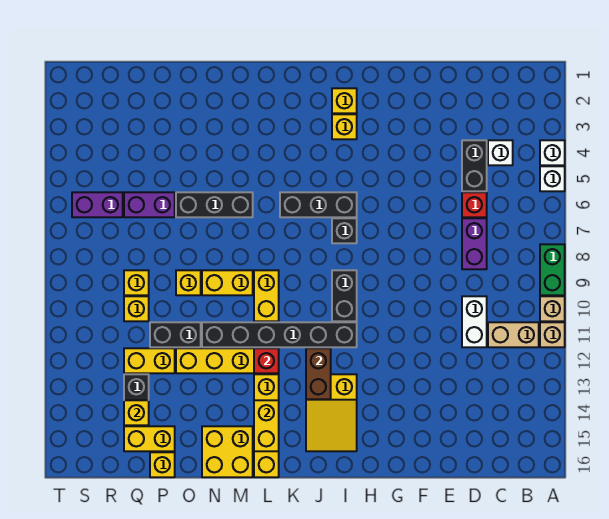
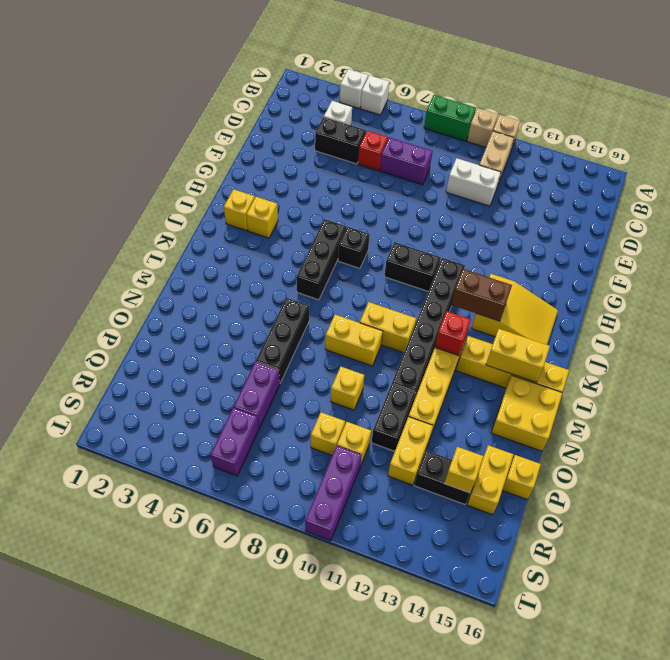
yellow 1x2 brick [202,270,253,295] -> yellow 1x2 brick turned to [325,315,383,366]
none -> purple 1x3 brick [305,446,362,541]

